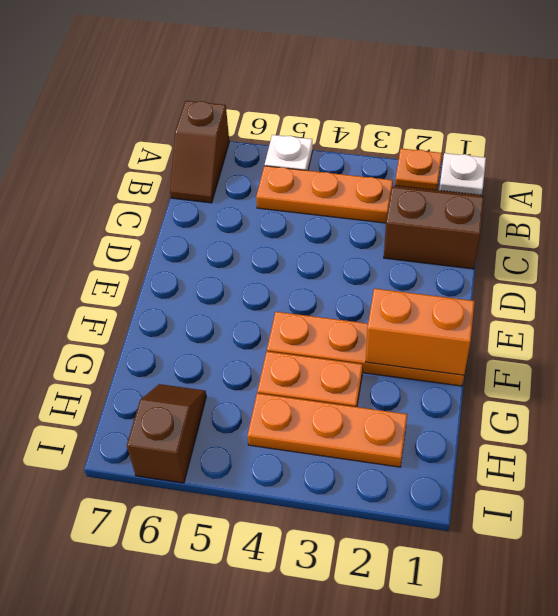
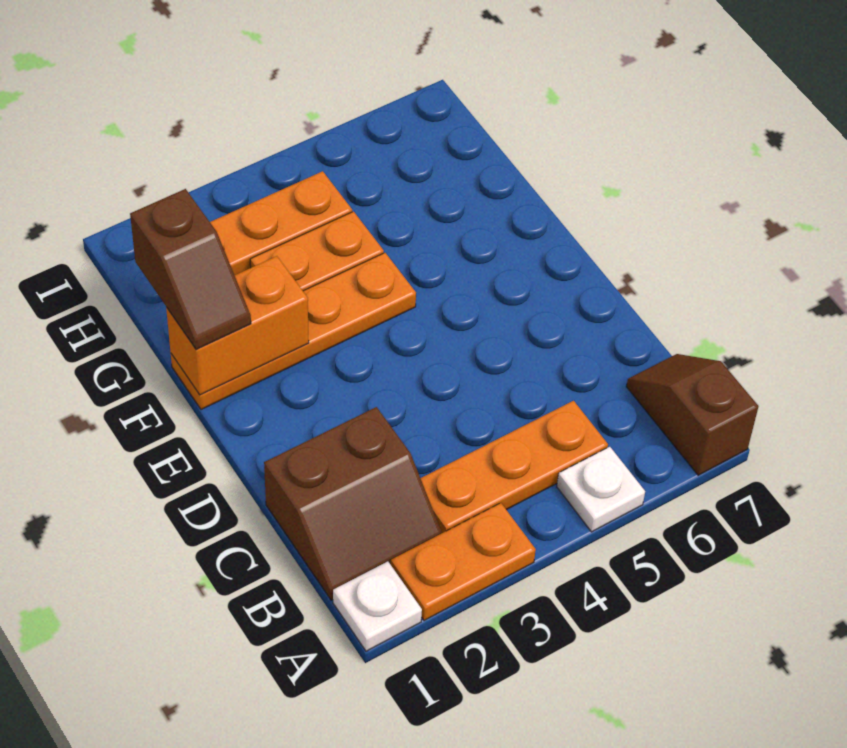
orange 1x1 plate [395,149,442,190] -> orange 1x2 plate [391,503,536,621]
brown 1x2 slope [127,384,206,483] -> brown 1x2 slope moved to [130,189,251,350]

